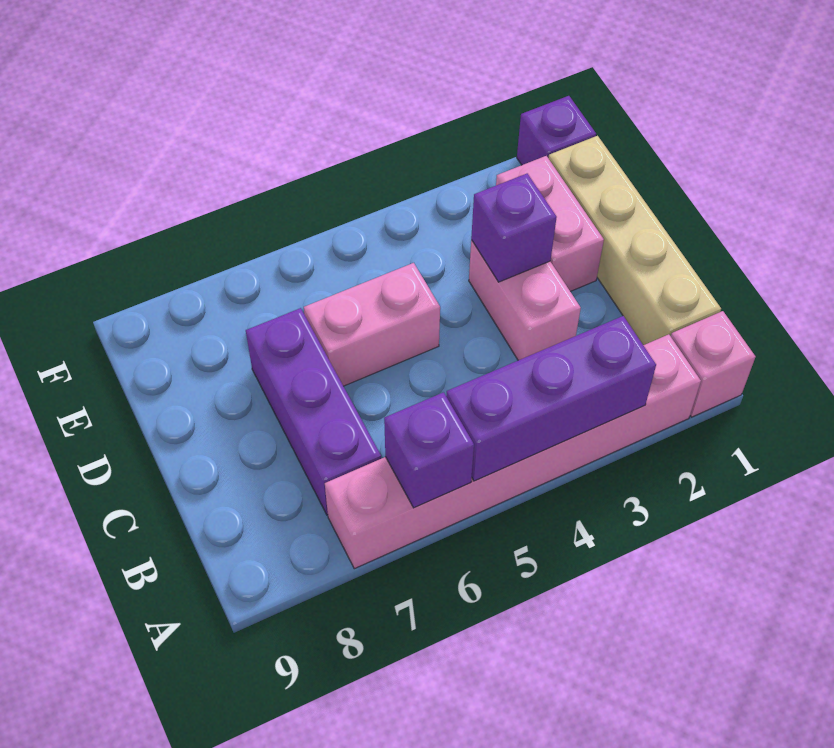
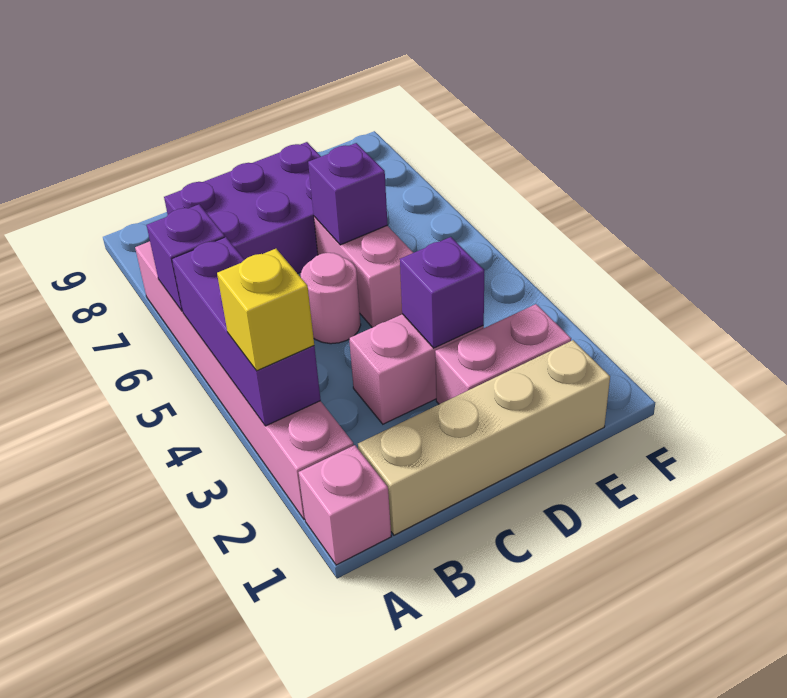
none -> yellow 1x1 brick [217,249,314,371]
purple 1x3 brick [246,308,381,515] -> purple 2x3 brick [164,142,321,274]
none -> pink 1x1 round brick [301,253,361,344]
purple 1x1 brick [517,96,596,165] -> purple 1x1 brick moved to [308,143,388,245]

